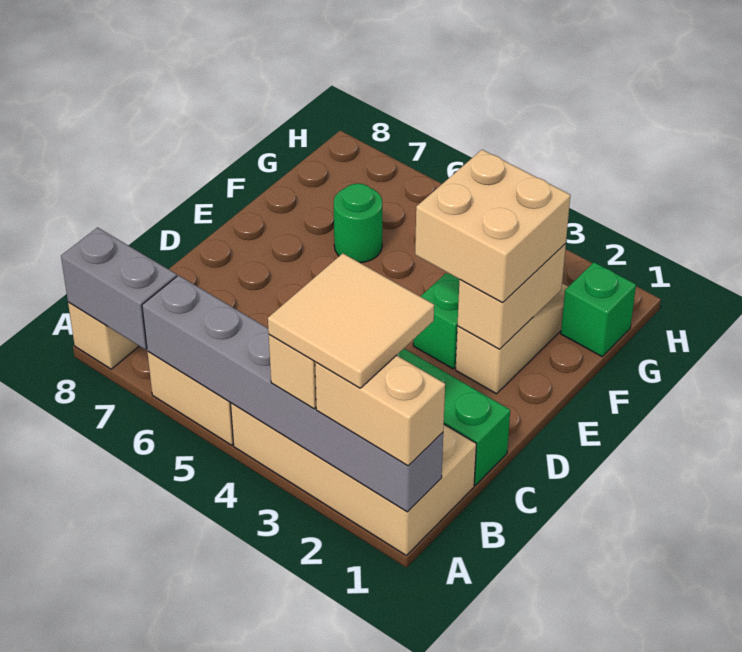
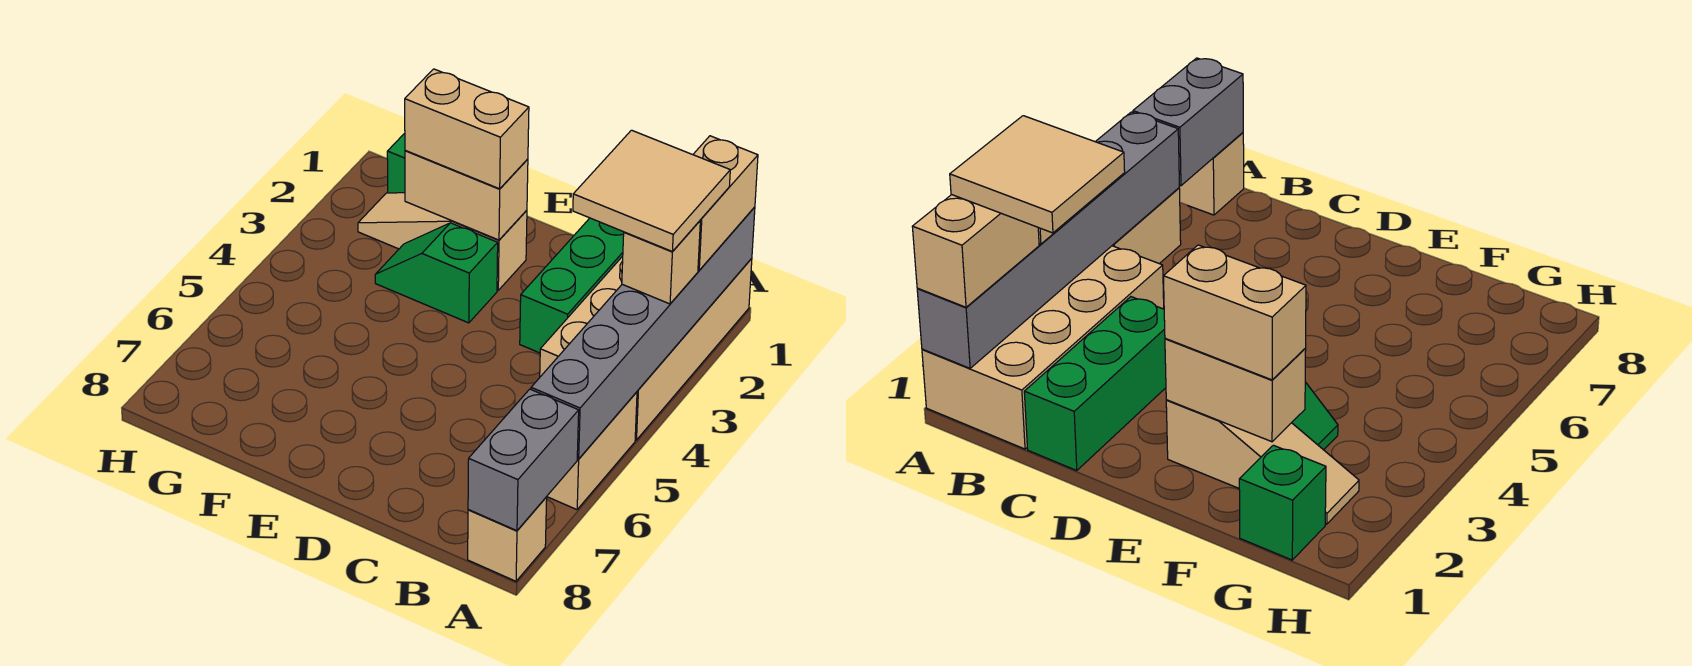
tan 2x2 brick [415,150,570,303] -> tan 1x2 brick [405,69,529,189]
green 1x1 round brick [334,184,382,263] -> none

